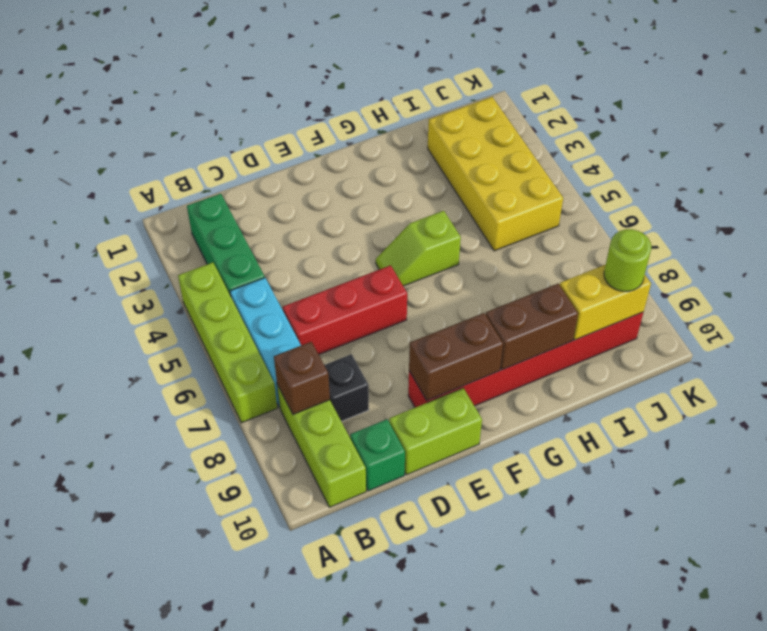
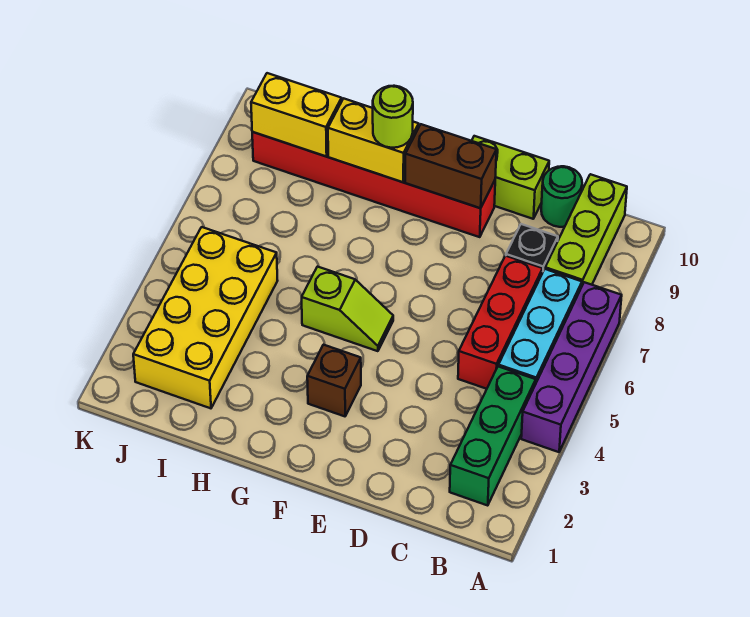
lime 1x4 brick [178,263,277,423] -> purple 1x4 brick [521,282,622,452]
brown 1x1 brick [274,342,330,414] -> brown 1x1 brick moved to [307,345,361,416]
red 1x3 brick [283,265,407,354] -> red 1x3 brick turned to [458,256,543,389]
green 1x1 brick [350,419,405,491] -> green 1x1 round brick [541,166,582,227]
brown 1x2 brick [486,284,578,370] -> yellow 1x2 brick [328,98,419,182]
lime 1x1 round brick [604,229,651,291] -> lime 1x1 round brick moved to [373,86,413,148]

